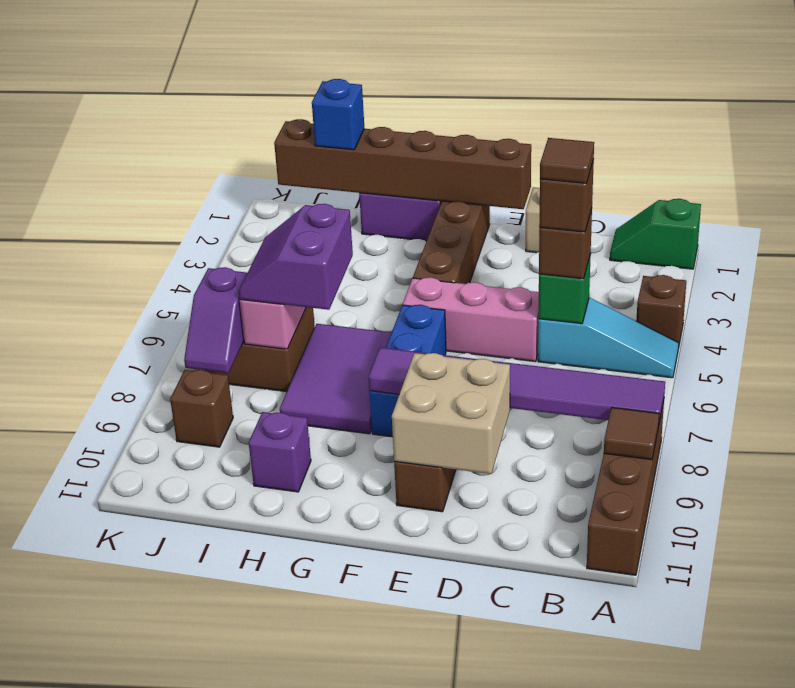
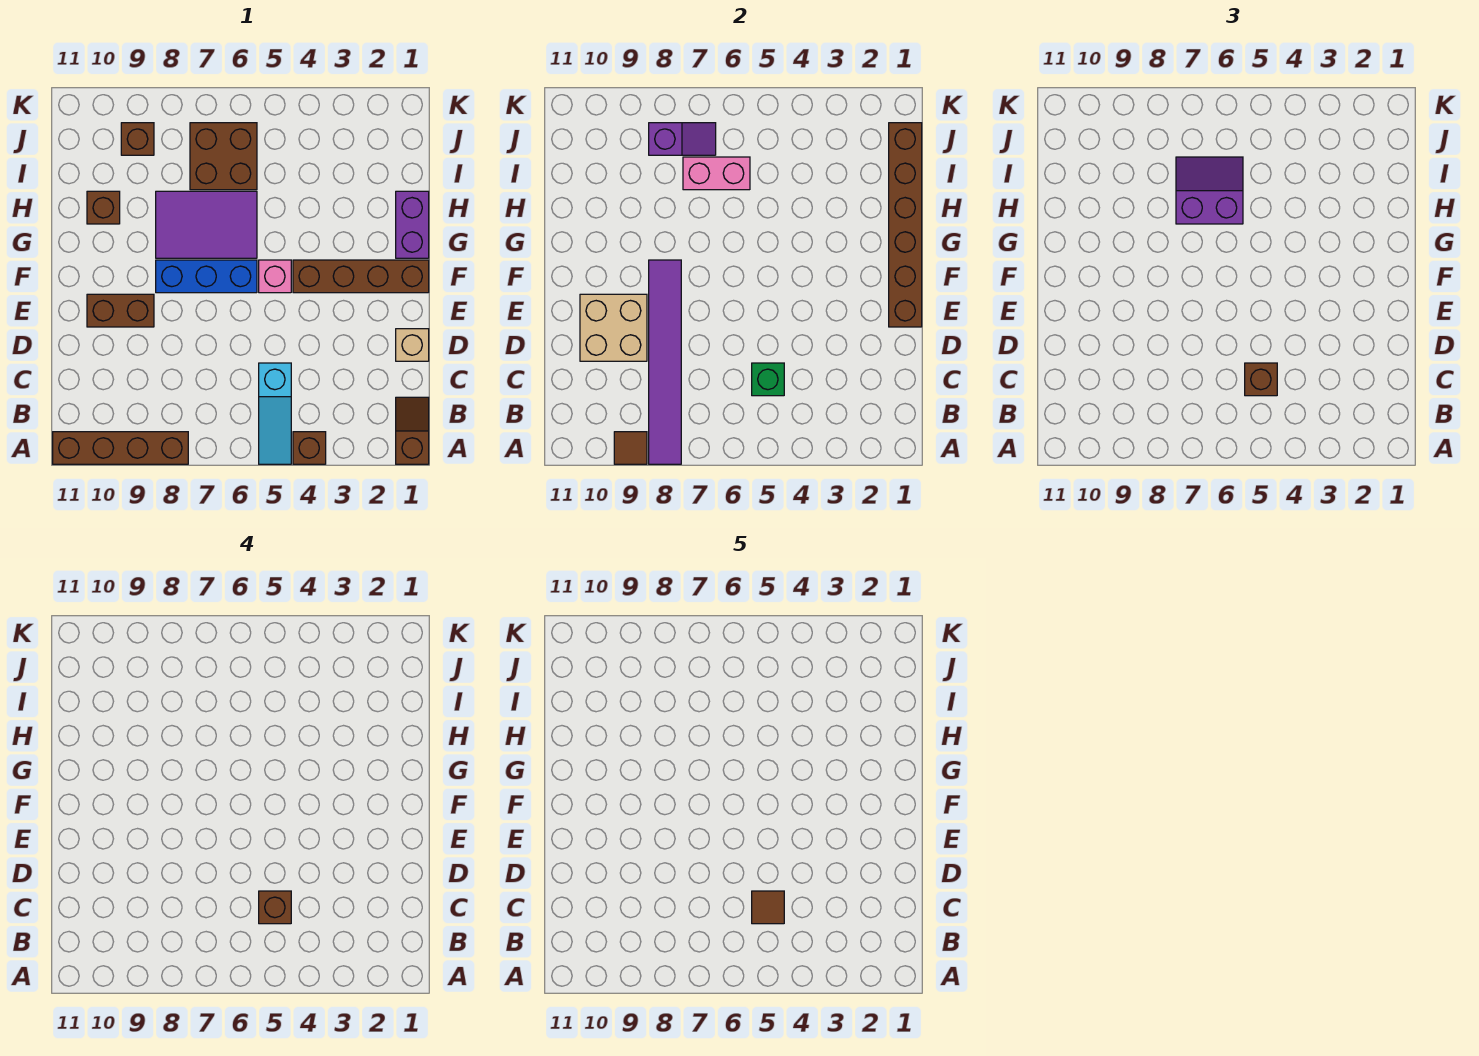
green 1x2 slope [610,199,701,269] -> brown 1x2 slope [396,397,429,464]
pink 1x3 brick [403,277,539,362] -> pink 1x1 brick [259,260,291,293]
purple 1x1 brick [249,412,311,492] -> brown 1x1 brick [87,191,120,224]
blue 1x1 brick [312,79,364,150] -> none
purple 1x2 slope [184,267,247,373] -> purple 1x2 slope turned to [649,123,716,155]

